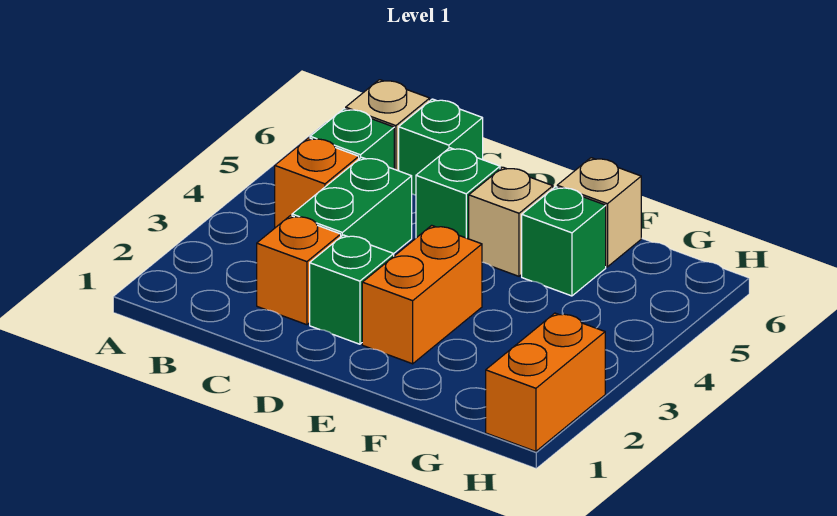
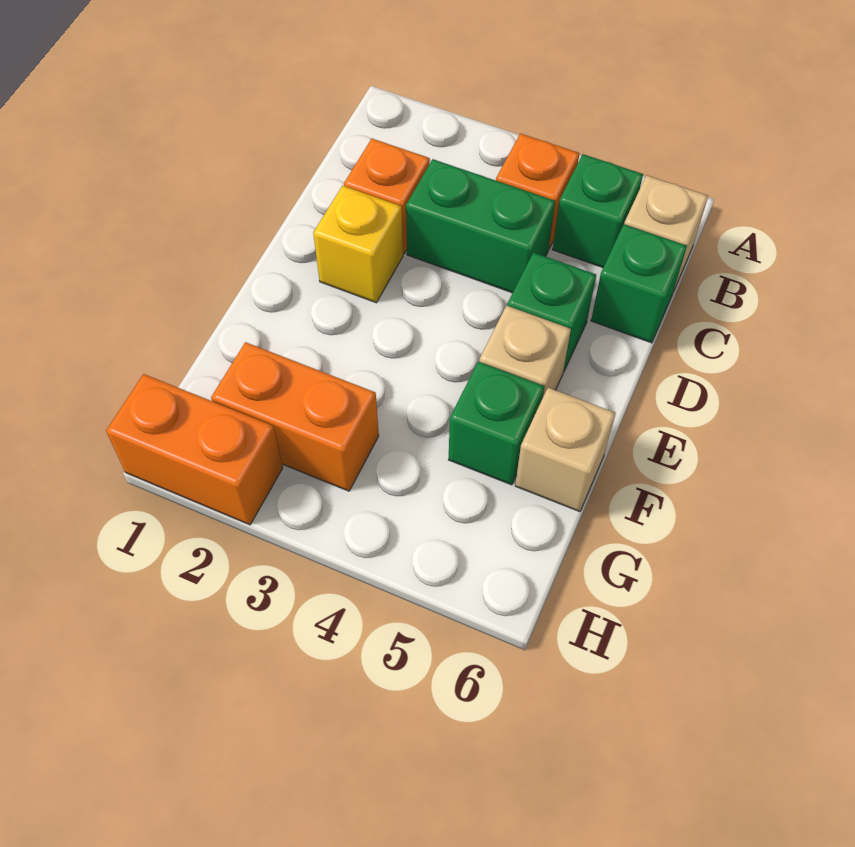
green 1x1 brick [310,235,394,344] -> yellow 1x1 brick [313,186,403,303]
orange 1x2 brick [362,225,482,364] -> orange 1x2 brick moved to [211,342,379,491]

